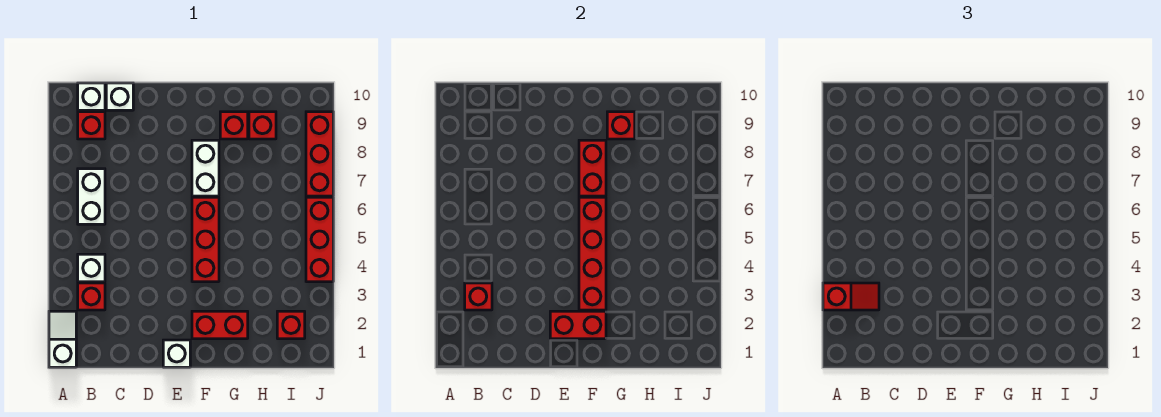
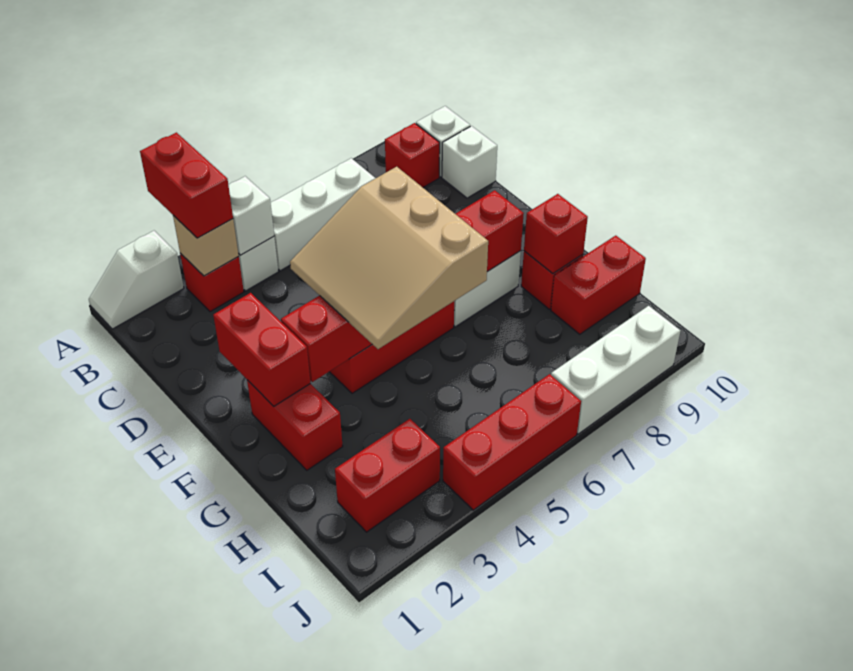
white 1x2 slope [49,311,76,367] -> white 1x2 slope turned to [89,231,184,329]
red 1x2 slope [823,283,879,310] -> red 1x2 brick [140,132,233,238]
red 1x1 brick [465,283,492,310] -> tan 1x1 brick [173,215,239,276]
white 1x2 brick [78,169,105,224] -> white 1x3 brick [271,158,376,271]
white 1x1 brick [163,340,190,367] -> white 1x1 brick moved to [228,176,274,255]
none -> tan 3x3 slope [290,167,488,349]
red 1x1 brick [249,112,276,139] -> red 1x2 brick [551,236,646,334]
red 1x1 brick [277,311,305,339] -> red 1x2 brick [335,419,440,532]
red 1x3 brick [306,112,333,196] -> white 1x3 brick [551,306,680,434]

